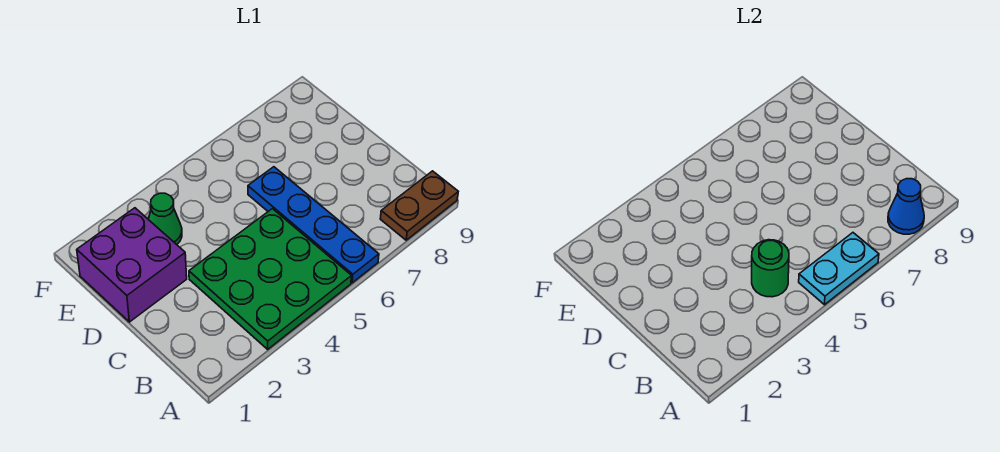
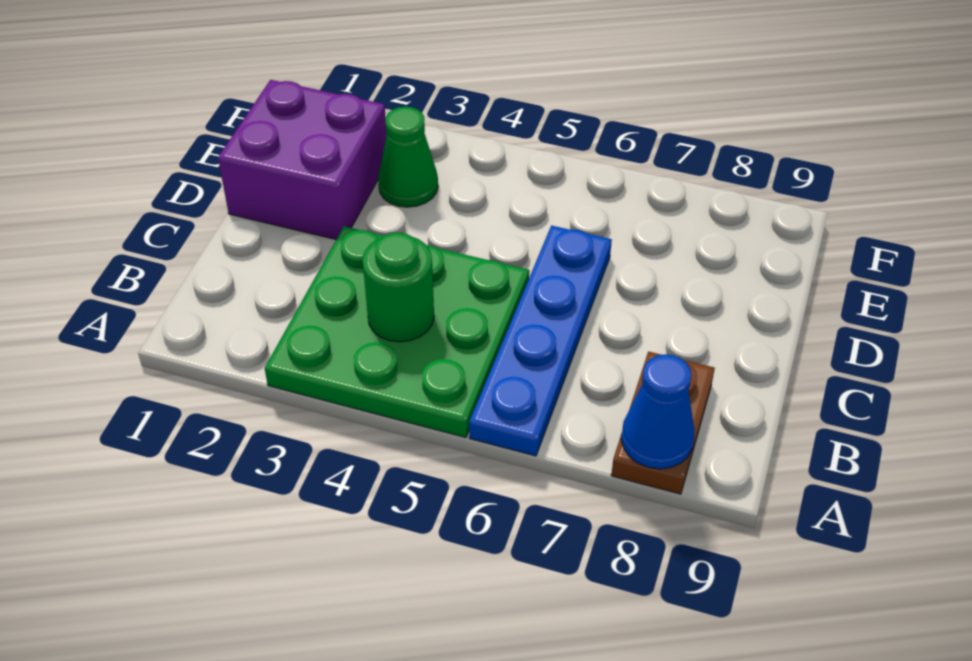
cyan 1x2 plate [799,233,879,305] -> none
brown 1x2 plate [380,171,458,240] -> brown 1x2 plate turned to [611,352,715,494]

